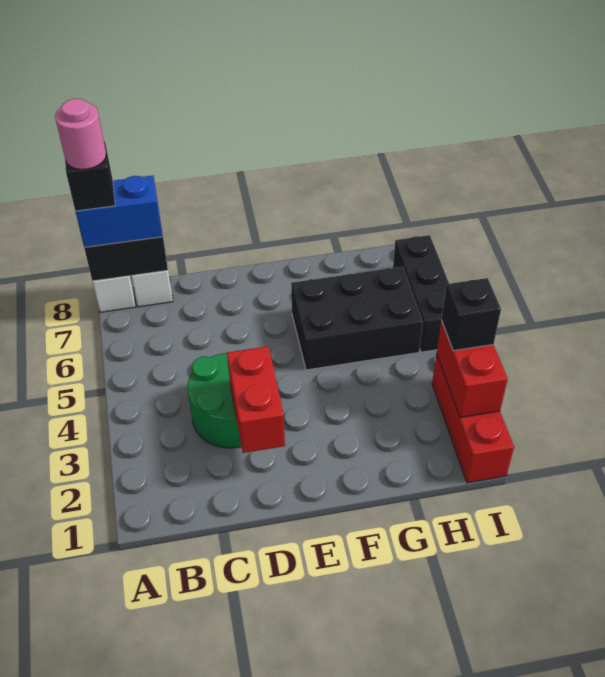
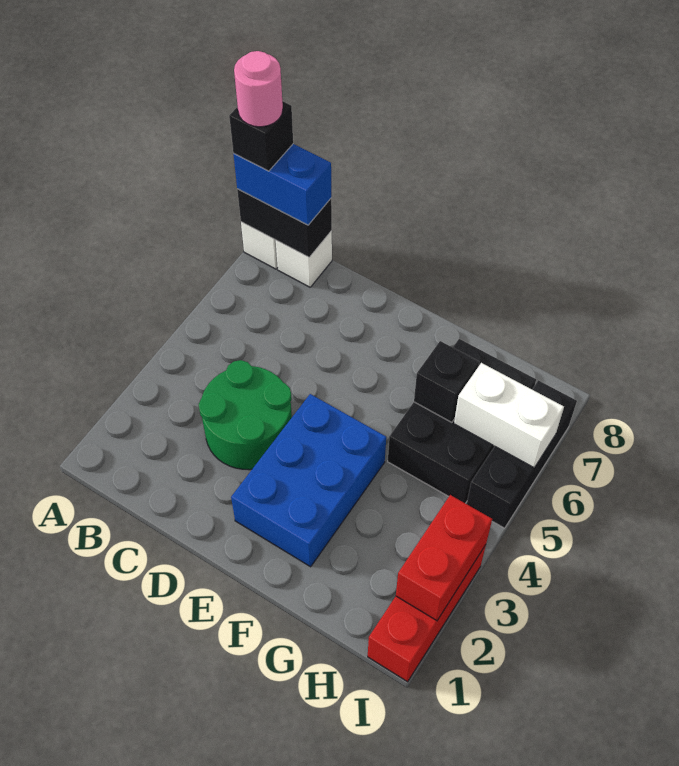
red 1x2 brick [227,346,285,453] -> none
none -> blue 2x3 brick [231,394,386,567]
black 2x3 brick [291,267,423,370] -> black 2x3 brick turned to [388,339,536,503]
none -> white 1x2 brick [454,363,564,468]
black 1x1 brick [441,278,501,351] -> black 1x1 brick moved to [414,341,479,422]

